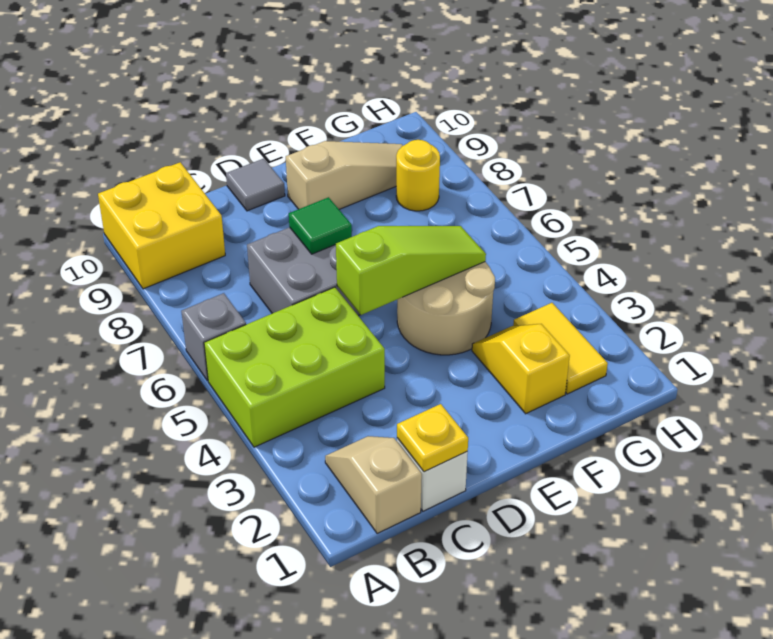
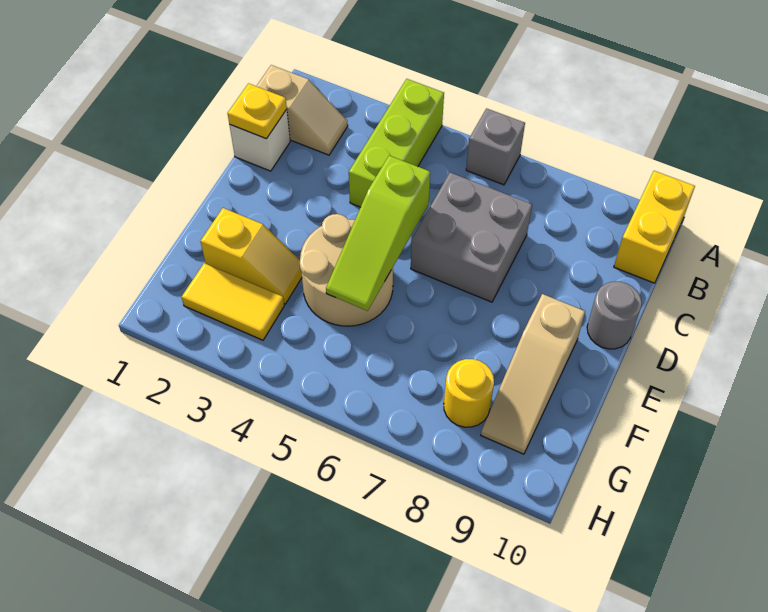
lime 2x3 brick [204,287,385,447] -> lime 1x3 brick [349,79,444,207]
yellow 2x2 brick [98,162,225,289] -> yellow 1x2 brick [614,171,695,283]
green 1x1 tile [289,197,352,254] -> none
grey 1x1 tile [226,159,285,211] -> grey 1x1 round brick [587,282,642,349]

